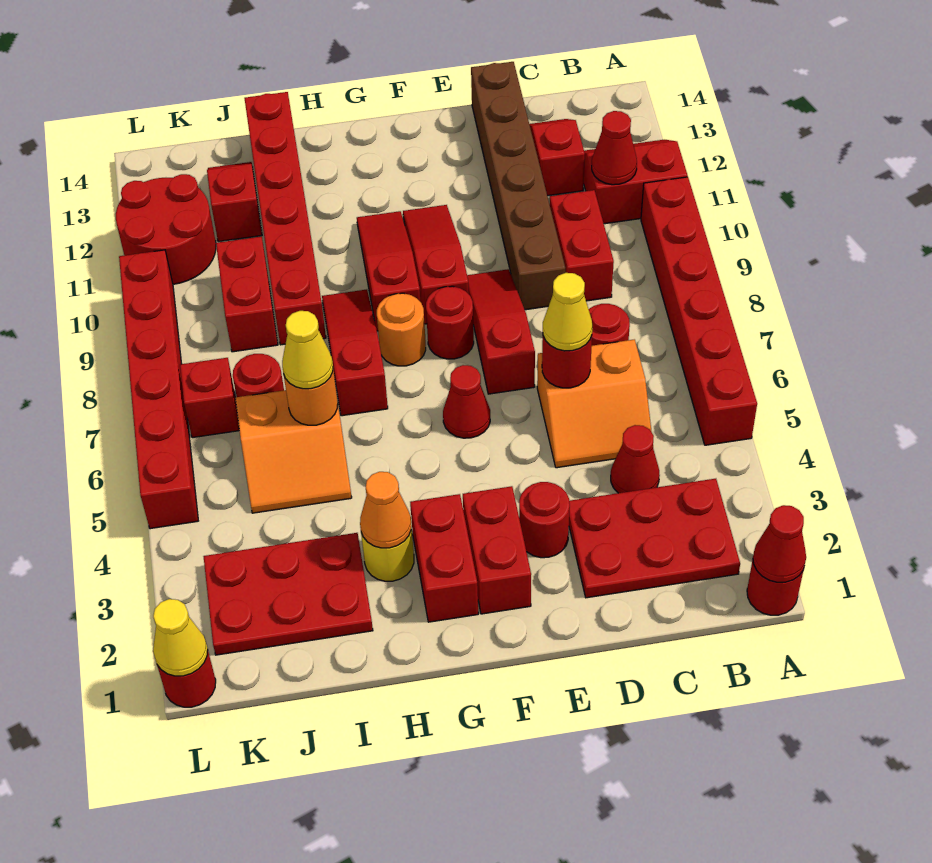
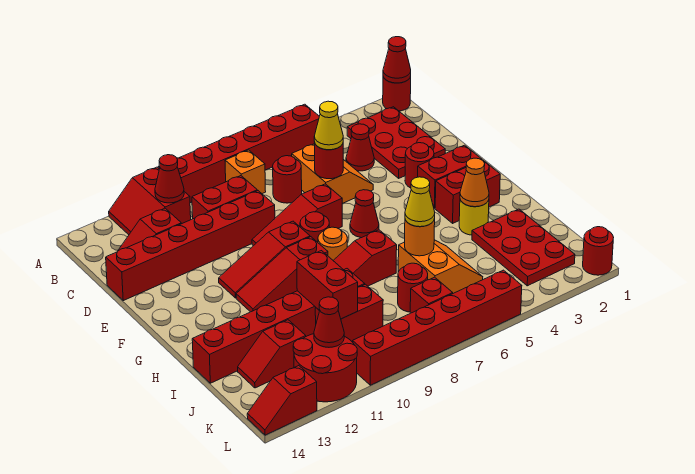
none -> orange 1x1 brick [225,150,266,194]
brown 1x6 brick [471,62,565,310] -> red 1x6 brick [106,191,275,301]
none -> red 1x2 brick [297,251,358,319]
none -> red 1x1 cone [314,297,344,347]
yellow 1x1 cone [153,599,208,676] -> none
none -> red 1x2 slope [247,366,317,435]

